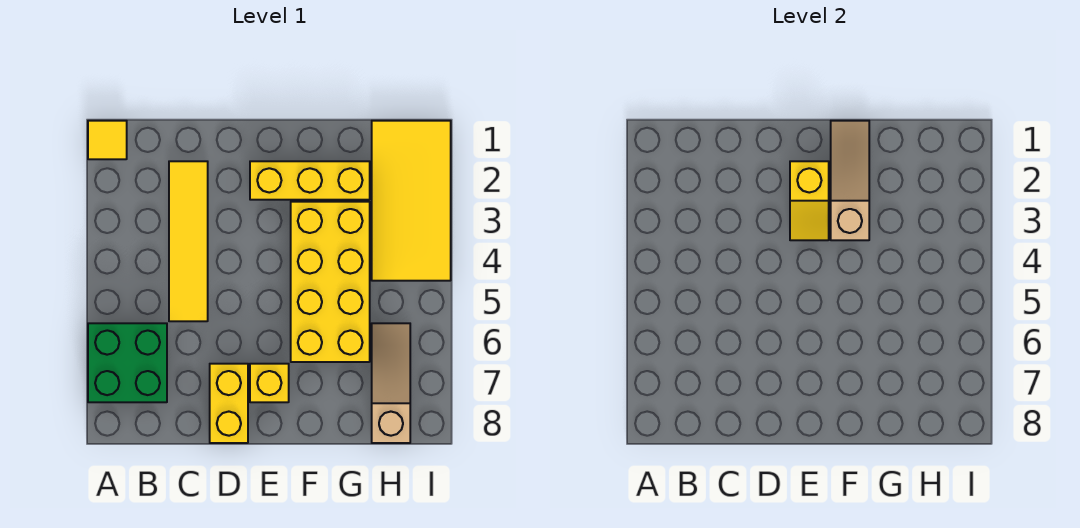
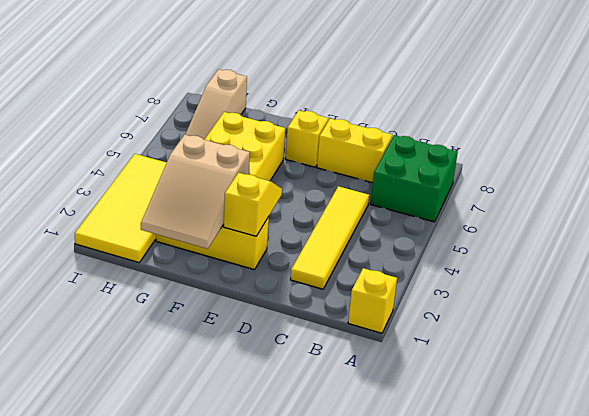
yellow 1x1 tile [88,121,127,159] -> yellow 1x1 brick [348,268,397,333]
yellow 1x2 brick [210,364,248,443] -> yellow 1x2 brick turned to [317,118,392,183]
tan 1x3 slope [831,121,869,240] -> tan 2x3 slope [141,135,250,249]

